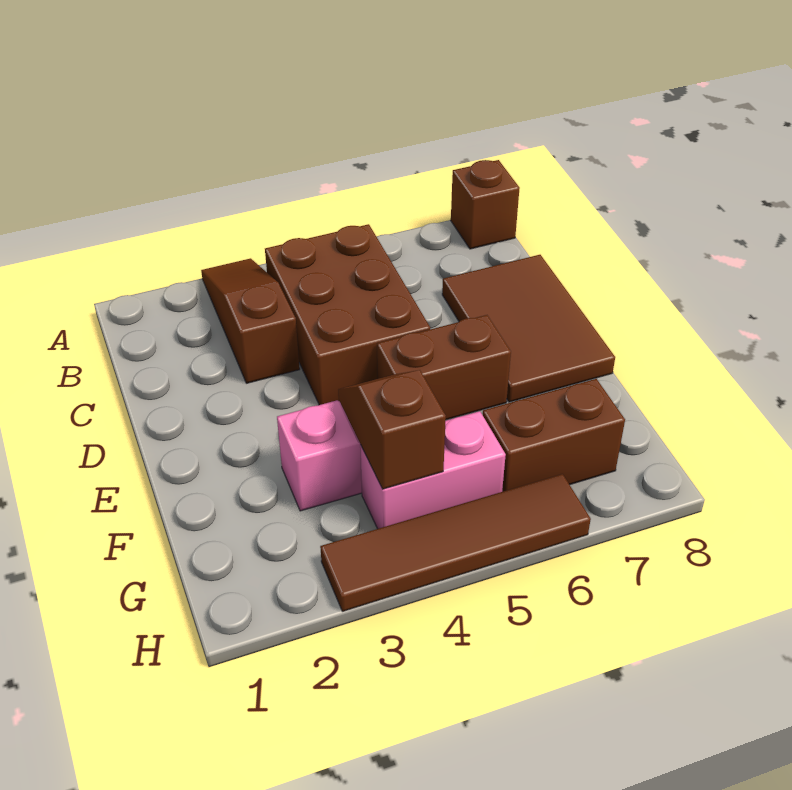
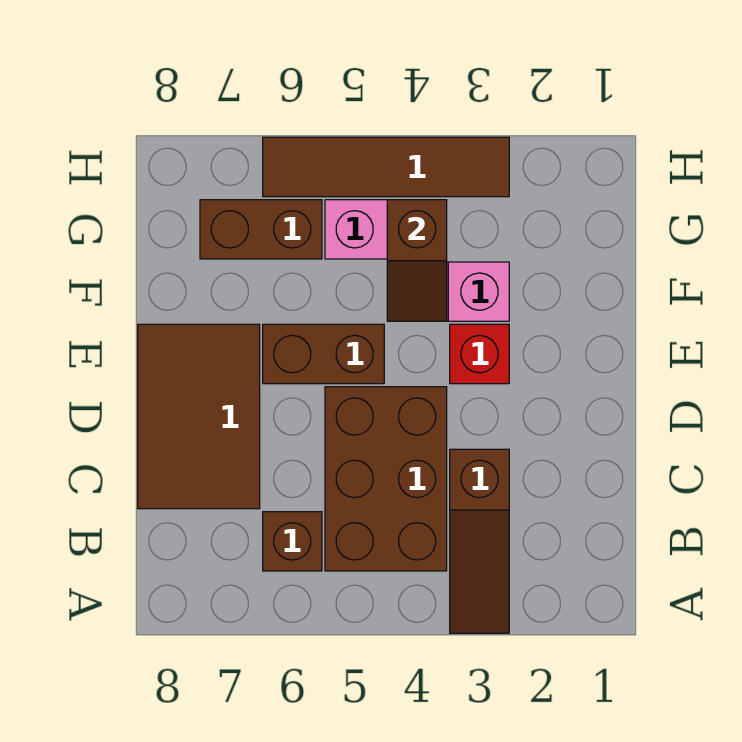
brown 1x1 brick [451,160,520,249] -> brown 1x1 brick moved to [263,512,322,571]
none -> red 1x1 brick [450,324,509,384]

